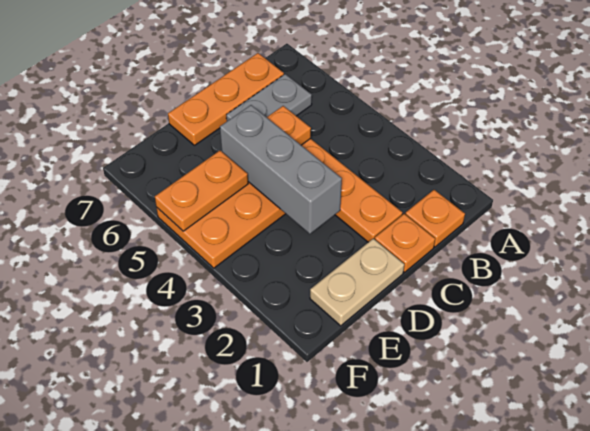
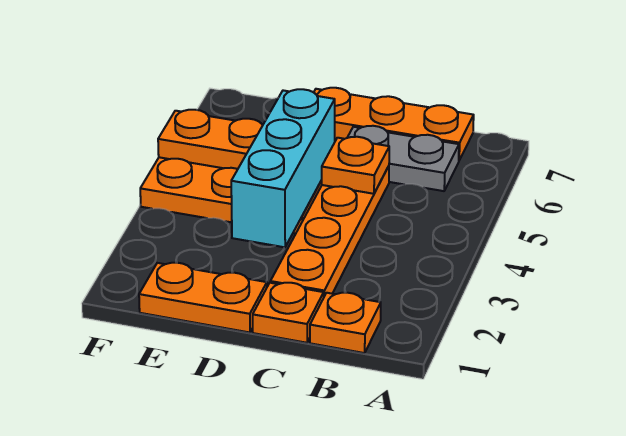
tan 1x2 plate [310,239,404,326] -> orange 1x2 plate [139,263,267,333]
grey 1x3 brick [220,105,342,234] -> cyan 1x3 brick [231,89,335,247]

